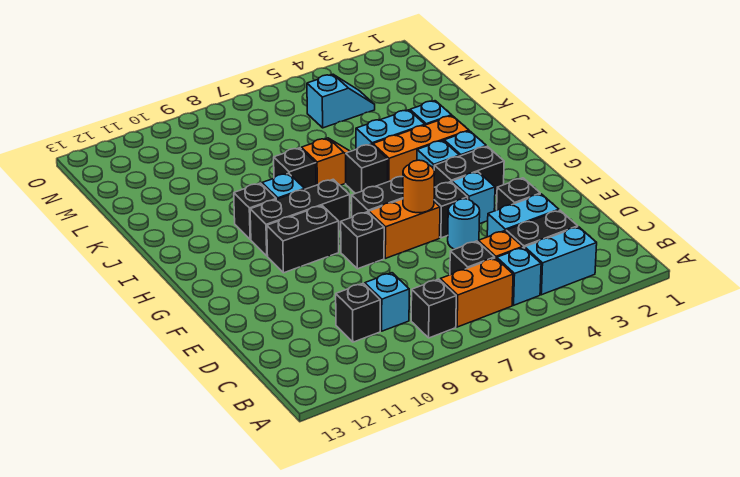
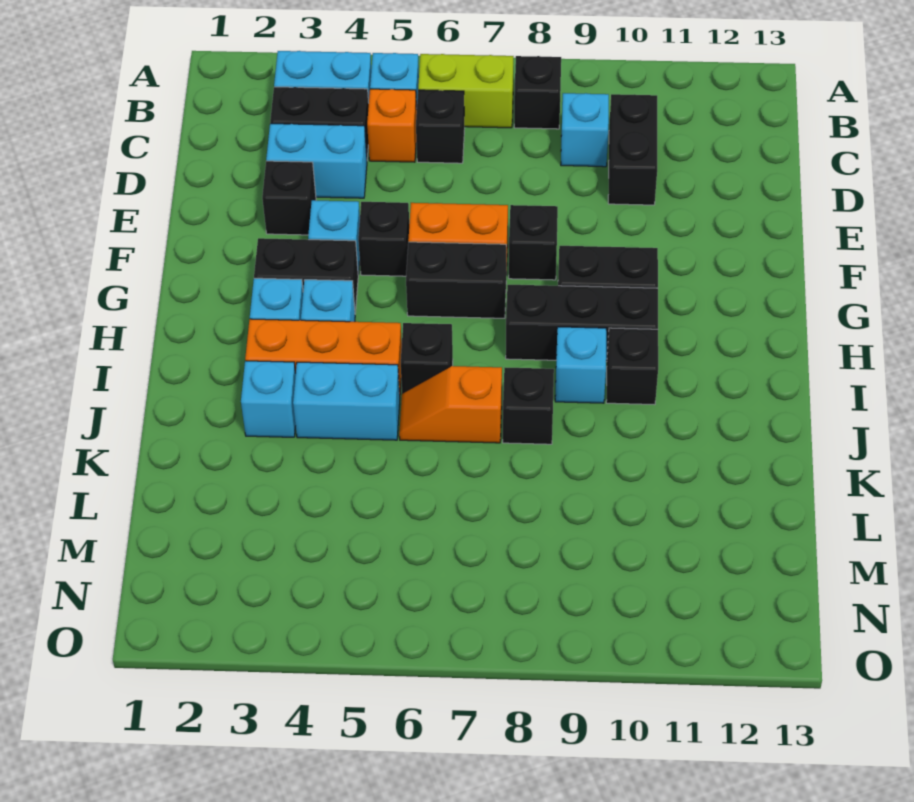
orange 1x2 brick [440,258,513,327] -> lime 1x2 brick [418,54,514,128]
black 1x1 brick [336,283,380,342] -> black 1x2 brick [608,94,657,205]
cyan 1x1 round brick [448,199,480,249] -> none
orange 1x1 round brick [403,160,435,213] -> none
cyan 1x2 slope [307,74,375,128] -> none

